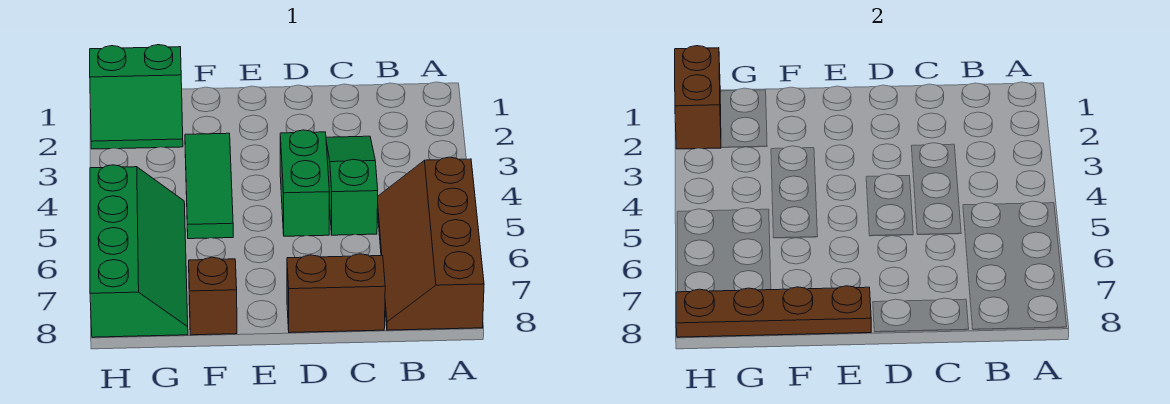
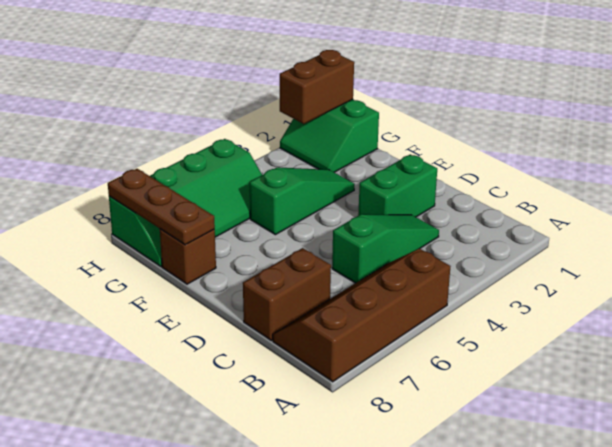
brown 1x2 brick [287,254,385,333] -> brown 1x2 brick turned to [243,248,331,341]
green 1x2 brick [280,130,330,236] -> green 1x2 brick moved to [358,154,437,217]
brown 1x4 plate [676,286,871,337] -> brown 1x3 plate [108,169,215,245]
green 1x3 tile [185,133,233,239] -> green 1x3 slope [250,167,355,235]

